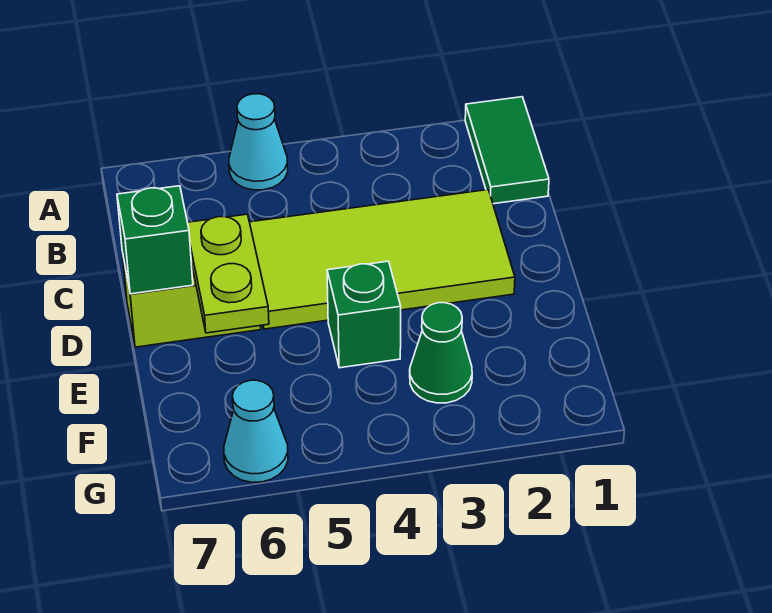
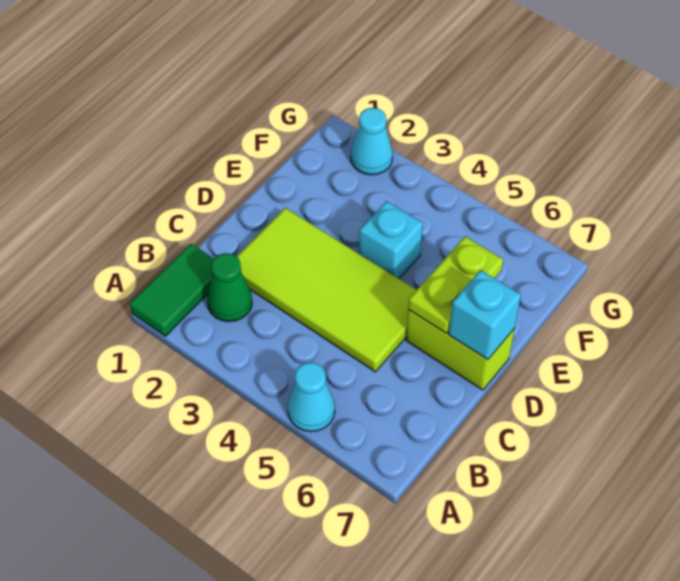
green 1x1 brick [117,186,193,294] -> cyan 1x1 brick [449,270,521,360]
green 1x1 brick [327,261,401,368] -> cyan 1x1 brick [359,201,423,279]
green 1x1 cone [410,303,472,403] -> green 1x1 cone moved to [207,253,252,322]
cyan 1x1 cone [224,380,288,482] -> cyan 1x1 cone moved to [351,108,393,175]

